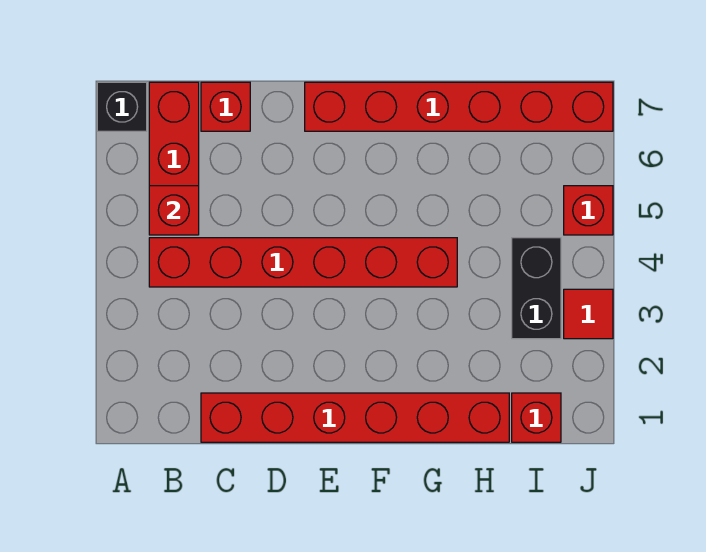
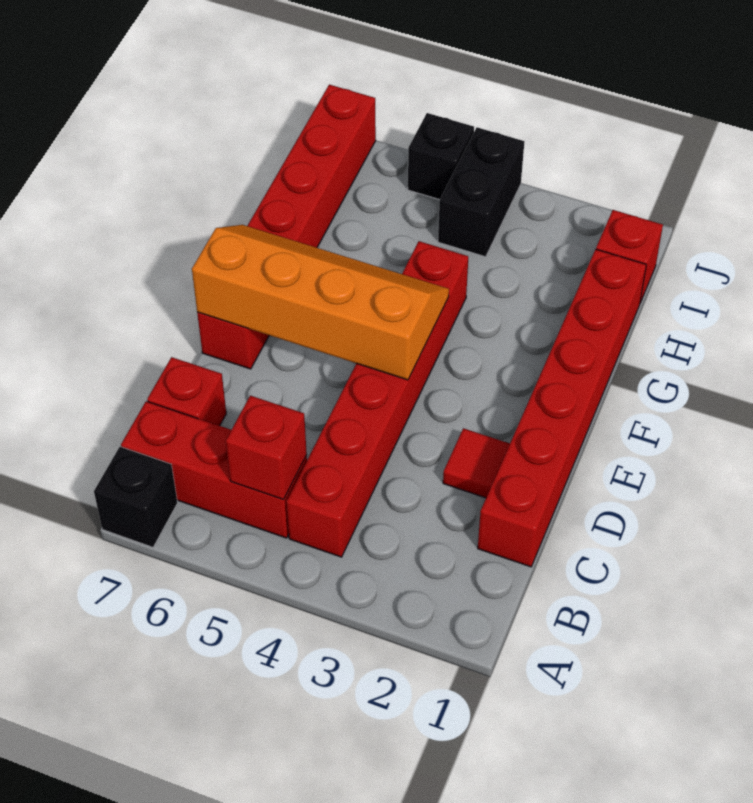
none -> orange 2x4 slope [192,225,449,380]
black 1x2 brick [512,238,561,339] -> black 1x2 brick turned to [438,127,524,257]
red 1x1 tile [564,289,613,339] -> red 1x1 tile moved to [443,428,510,498]
red 1x1 brick [564,186,613,235] -> black 1x1 brick [408,113,474,200]

